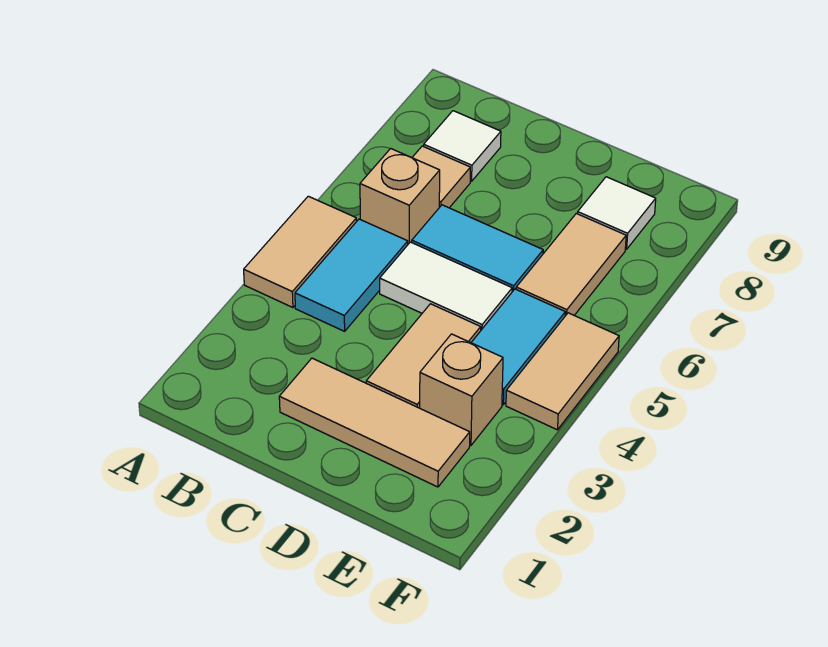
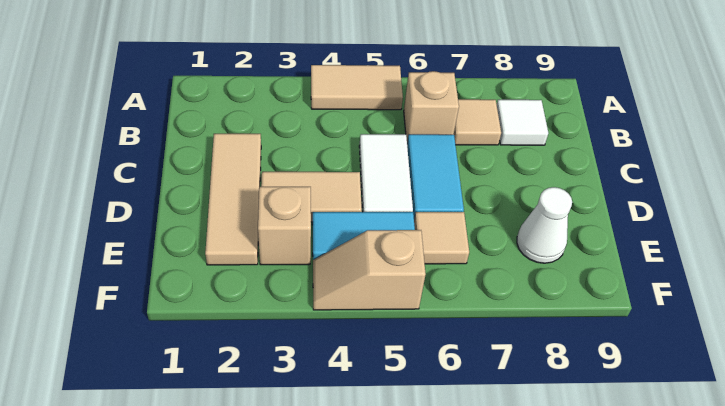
cyan 1x2 tile [295,219,408,331] -> none
tan 1x2 tile [516,213,626,316] -> tan 1x1 tile [414,212,469,264]
white 1x1 tile [578,177,656,249] -> white 1x1 cone [517,187,572,263]
tan 1x2 tile [506,313,619,430] -> tan 1x2 slope [313,230,426,310]

